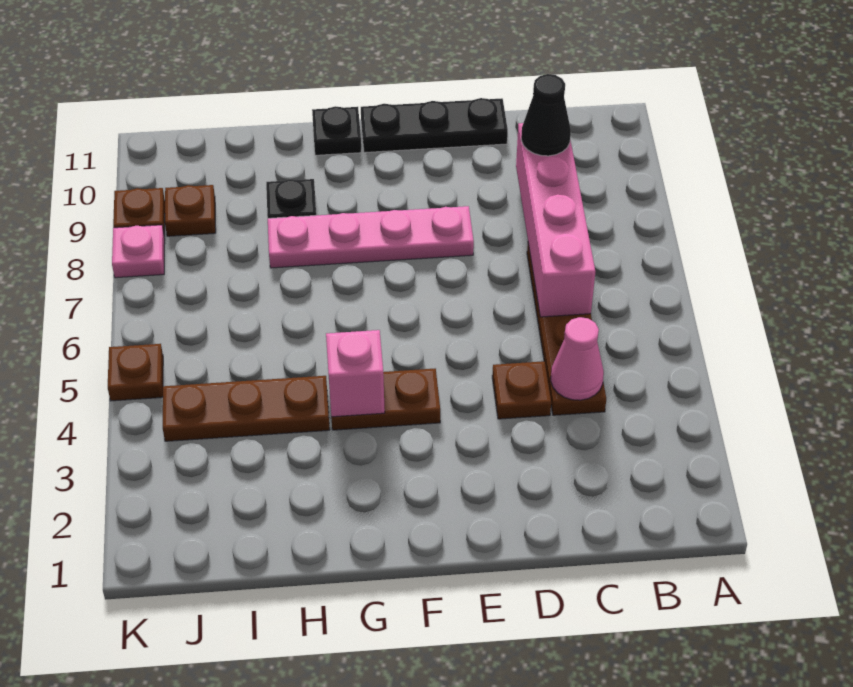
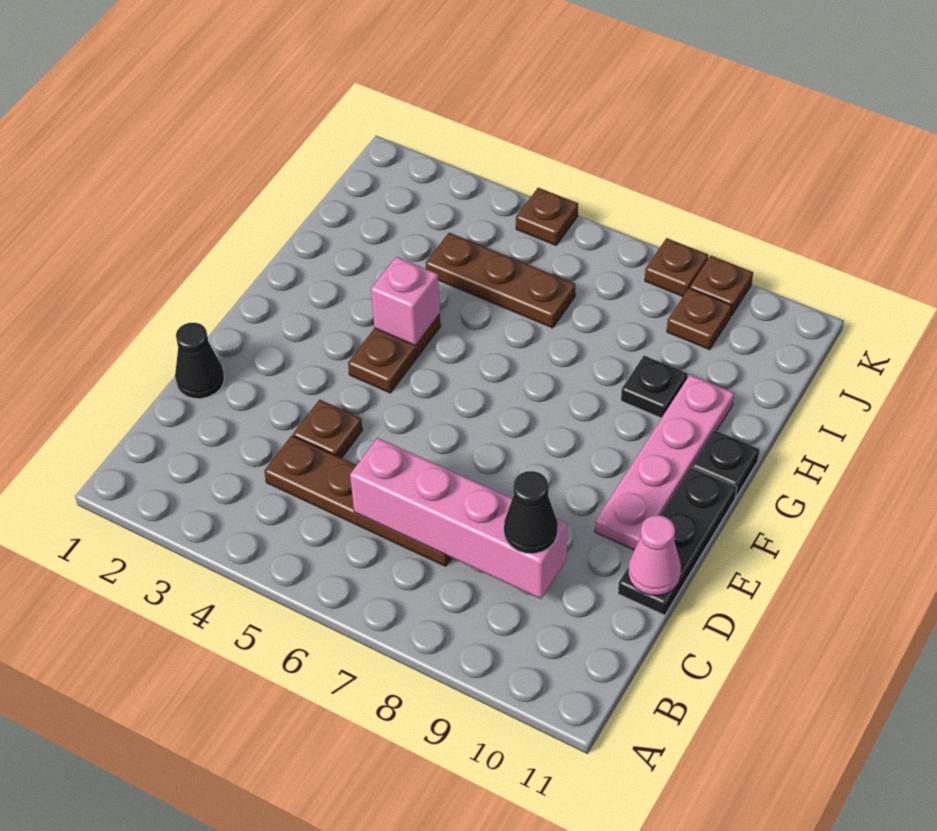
pink 1x1 cone [551,317,604,400] -> pink 1x1 cone moved to [628,515,681,595]
none -> black 1x1 cone [175,323,224,399]
pink 1x4 plate [268,206,474,268] -> pink 1x4 plate moved to [595,375,734,550]
brown 1x3 plate [163,376,330,441] -> brown 1x3 plate turned to [426,233,575,328]
pink 1x1 plate [112,225,165,278] -> brown 1x1 plate [645,238,708,296]

